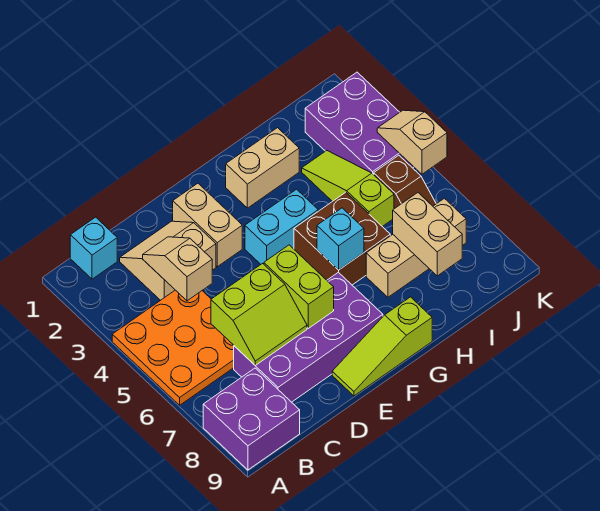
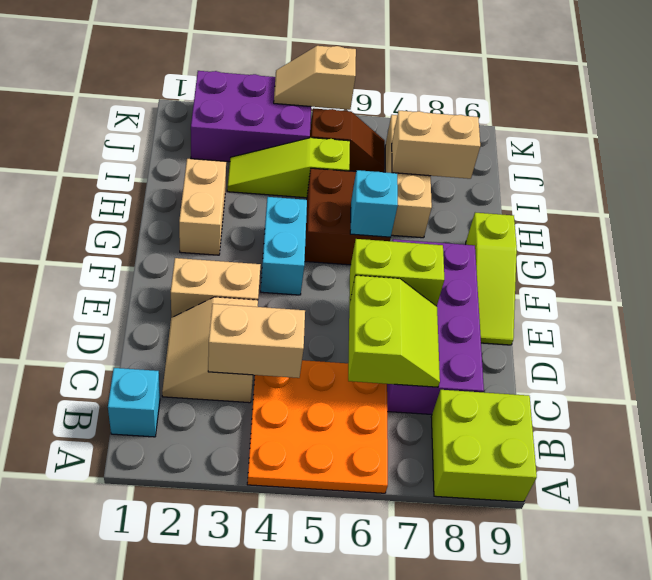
purple 2x2 brick [203,368,300,470] -> lime 2x2 brick [431,390,537,502]
tan 1x2 slope [143,237,212,301] -> tan 1x2 brick [208,304,305,378]

